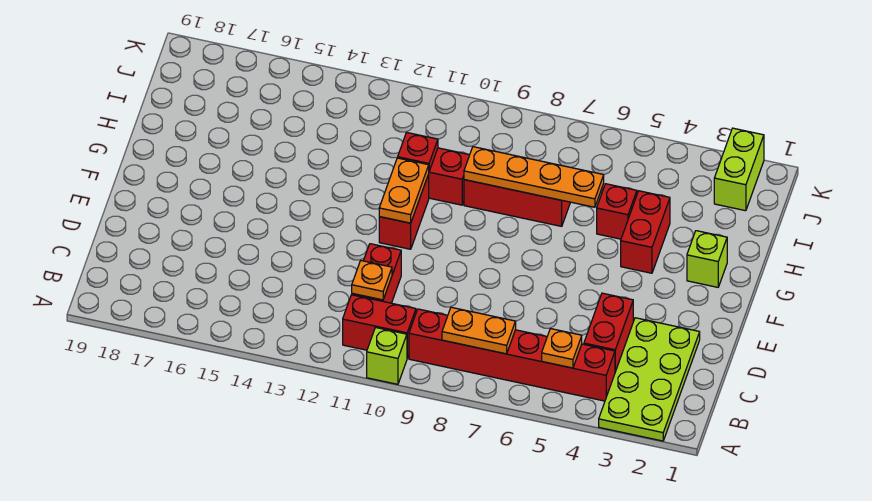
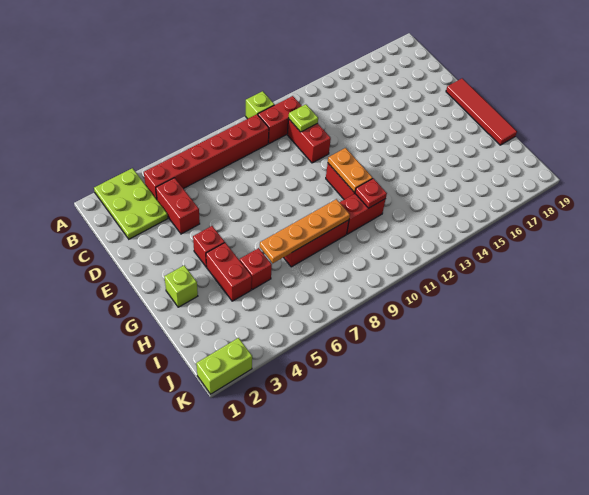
lime 2x4 plate [599,318,700,441] -> lime 2x3 plate [94,168,168,239]
orange 1x1 plate [542,329,582,368] -> none
orange 1x2 plate [442,307,516,354] -> none
orange 1x1 plate [352,261,392,300] -> lime 1x1 plate [289,104,318,132]
none -> red 1x4 tile [446,78,517,145]
none -> red 1x1 brick [193,226,225,267]
lime 1x2 brick [714,128,764,211] -> lime 1x2 brick turned to [196,338,252,394]

